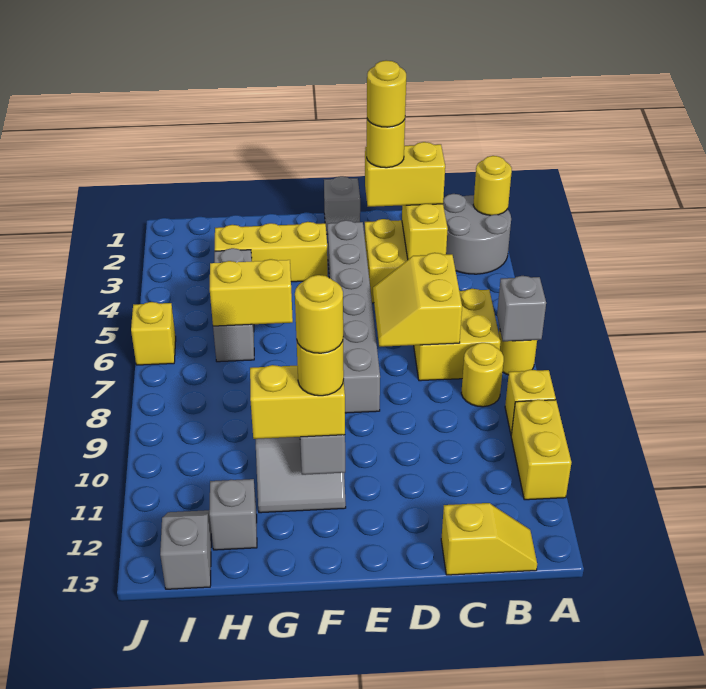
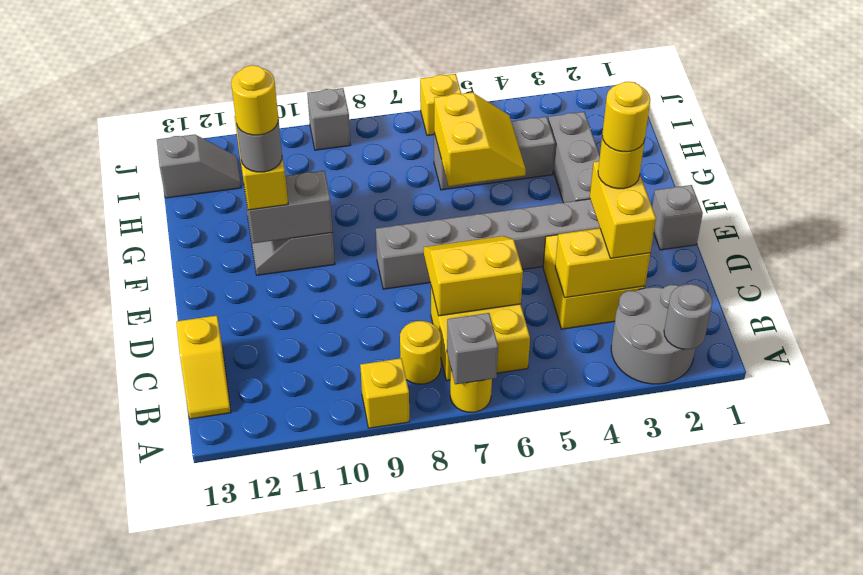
yellow 1x1 round brick [473,156,512,215] -> grey 1x1 round brick [664,284,712,349]
yellow 1x2 brick [511,400,571,500] -> none
yellow 1x3 brick [215,222,328,282] -> grey 1x3 brick [548,112,600,203]
yellow 1x1 round brick [297,341,344,396] -> grey 1x1 round brick [237,120,282,172]
grey 1x1 brick [209,479,257,550] -> grey 1x1 brick moved to [307,88,350,150]

